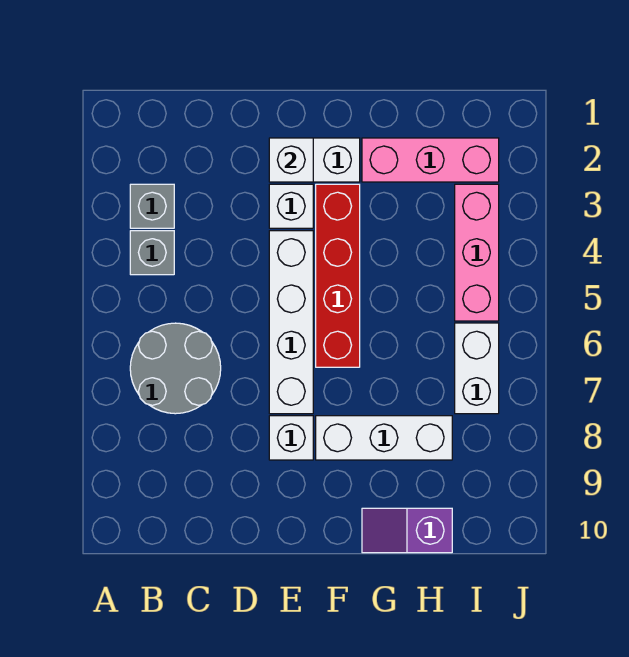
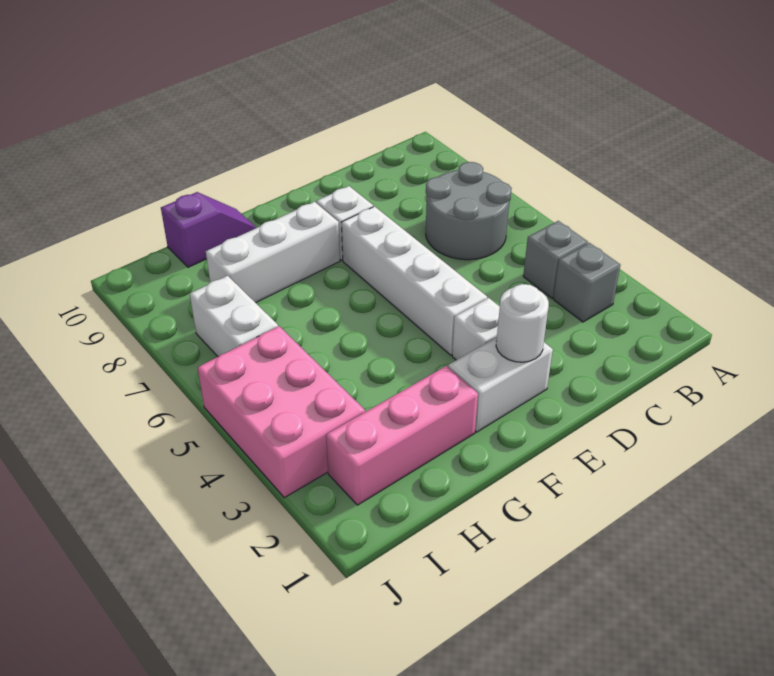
white 1x1 brick [269,138,313,182] -> white 1x1 round brick [496,284,549,362]
red 1x4 brick [316,184,360,367] -> none
pink 1x3 brick [455,184,499,321] -> pink 2x3 brick [198,326,365,498]

